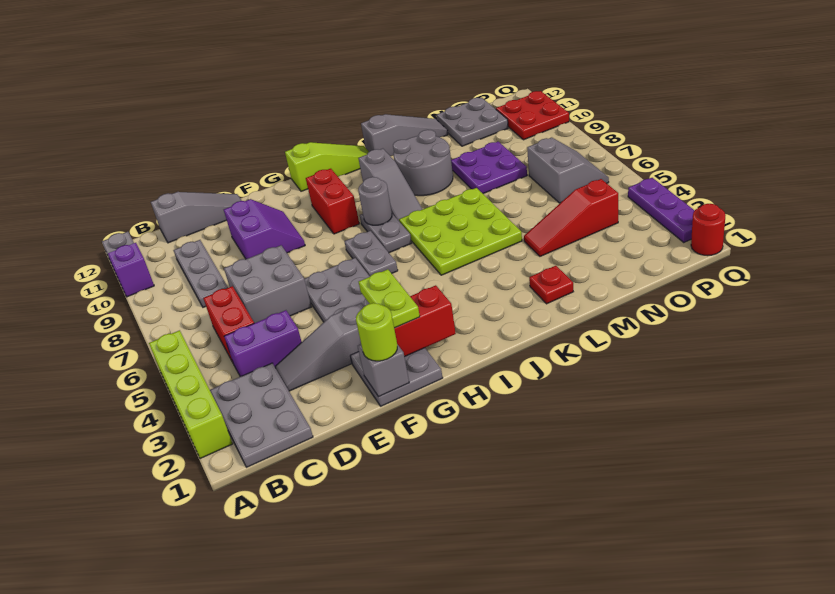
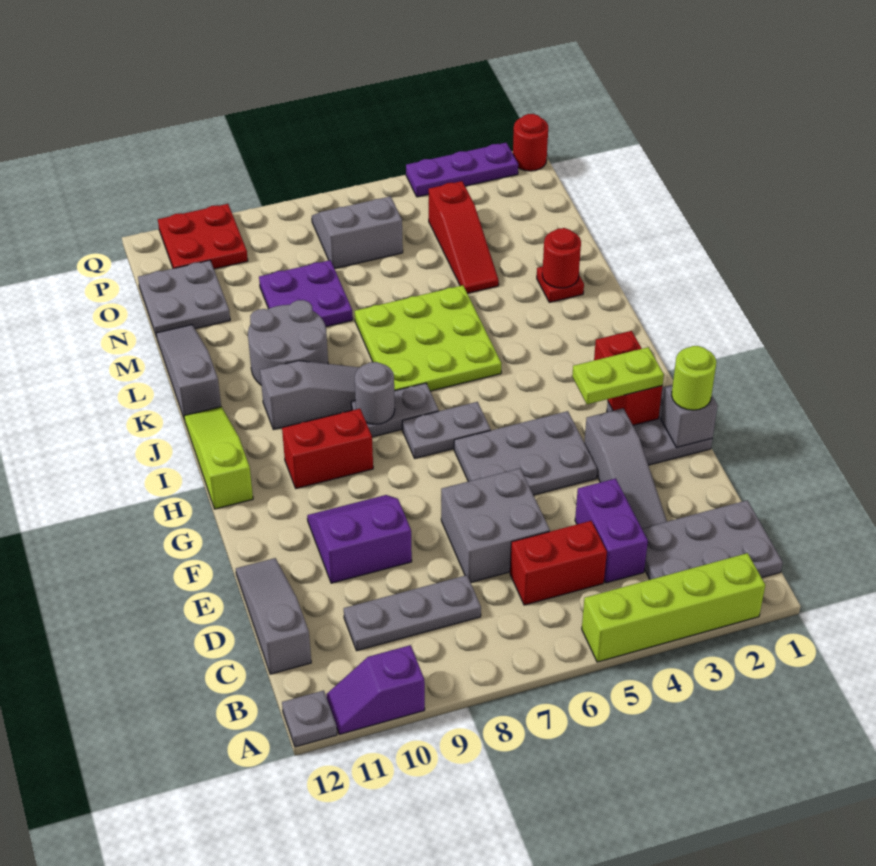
none -> red 1x1 round brick [542,228,581,288]

